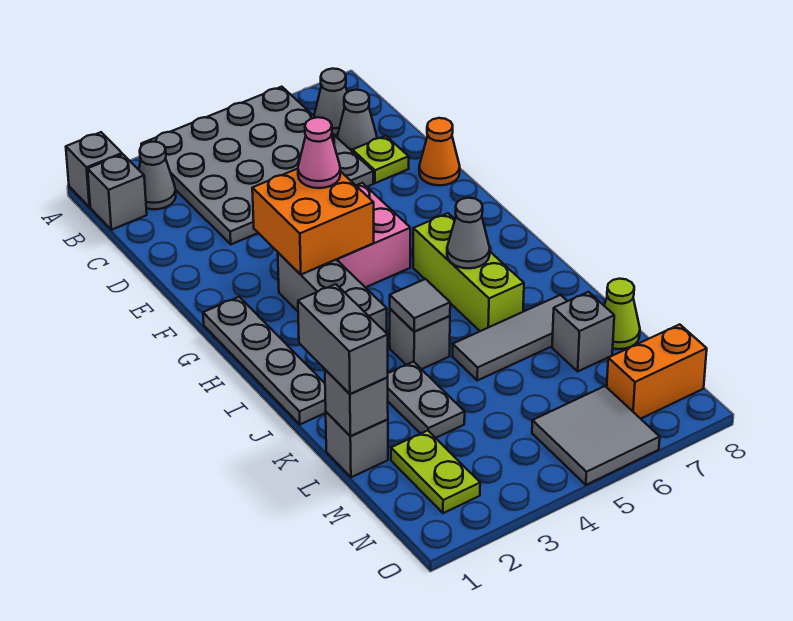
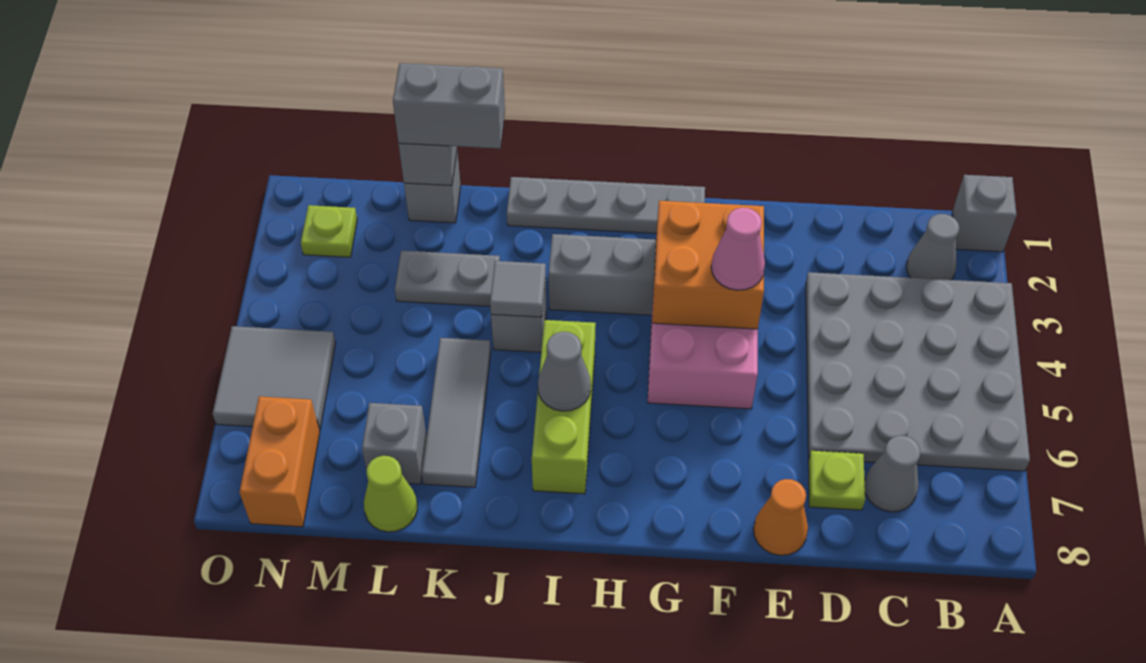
grey 1x1 brick [88,154,147,230] -> none
grey 1x1 cone [314,69,347,135] -> none
lime 1x3 brick [413,213,524,331] -> lime 1x3 brick turned to [532,320,596,494]
lime 1x2 plate [391,431,480,513] -> lime 1x1 plate [301,205,357,257]

